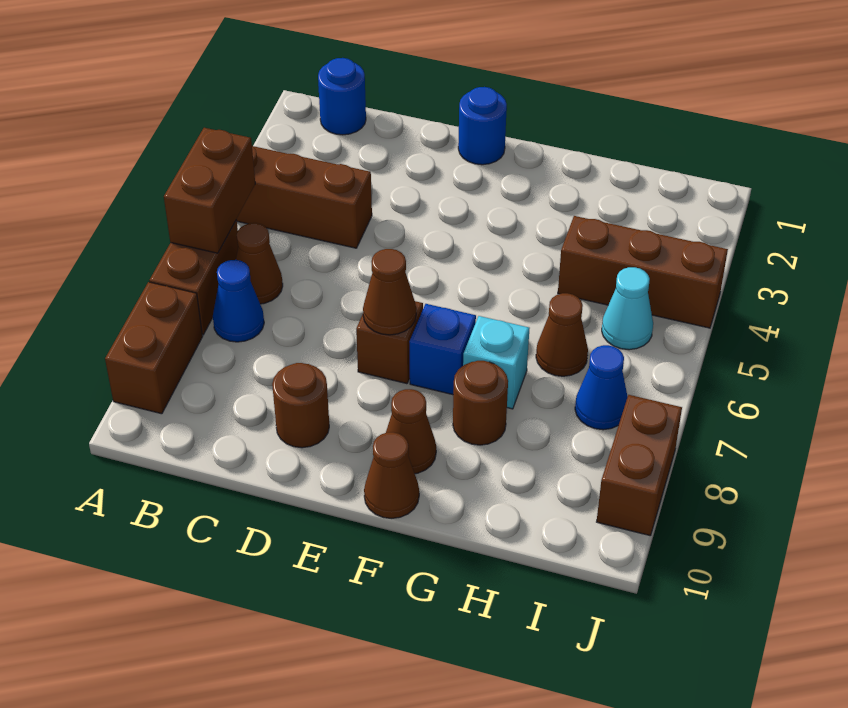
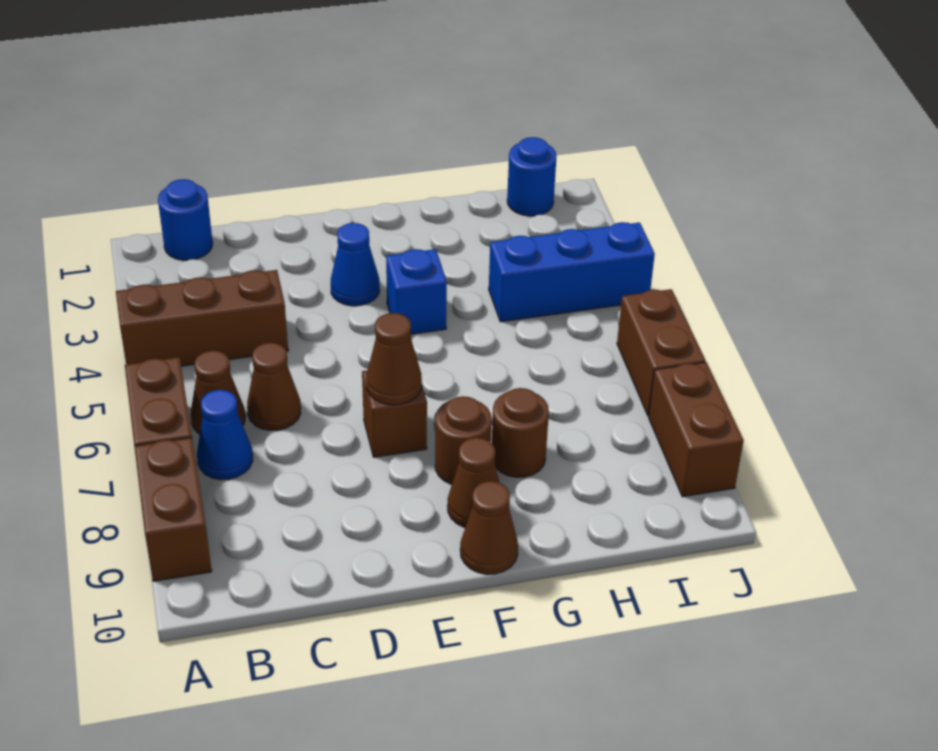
brown 1x2 brick [164,128,255,253] -> brown 1x2 brick moved to [617,289,706,416]
brown 1x1 round brick [272,363,329,448] -> brown 1x1 round brick moved to [435,396,492,485]
blue 1x1 round brick [458,87,507,165] -> blue 1x1 round brick moved to [507,137,556,216]
blue 1x1 brick [409,304,476,395] -> blue 1x1 brick moved to [386,249,447,334]
cyan 1x1 brick [463,316,529,409] -> none
brown 1x3 brick [558,216,728,328] -> blue 1x3 brick [489,222,655,322]
brown 1x1 cone [536,293,588,376] -> brown 1x1 cone moved to [247,343,301,430]
cyan 1x1 cone [602,267,653,350] -> none
blue 1x1 cone [575,345,628,430] -> blue 1x1 cone moved to [331,223,380,306]

